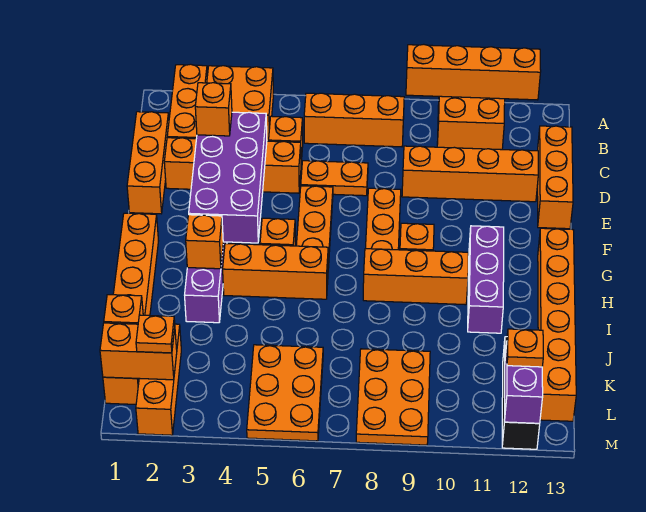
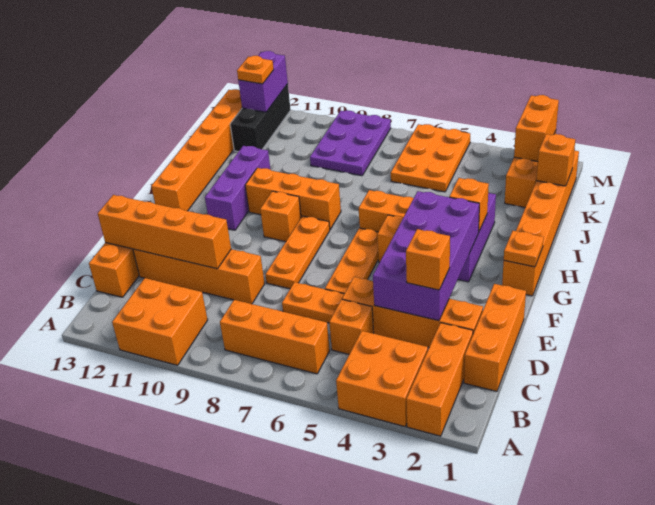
orange 1x4 brick [406,44,541,100] -> orange 1x4 brick moved to [98,195,231,269]
orange 2x3 plate [356,349,430,445] -> purple 2x3 plate [310,110,391,176]
orange 1x2 brick [100,323,177,380] -> orange 1x2 brick turned to [514,95,559,161]
orange 1x1 plate [136,315,175,353] -> orange 1x1 plate moved to [504,231,544,267]

